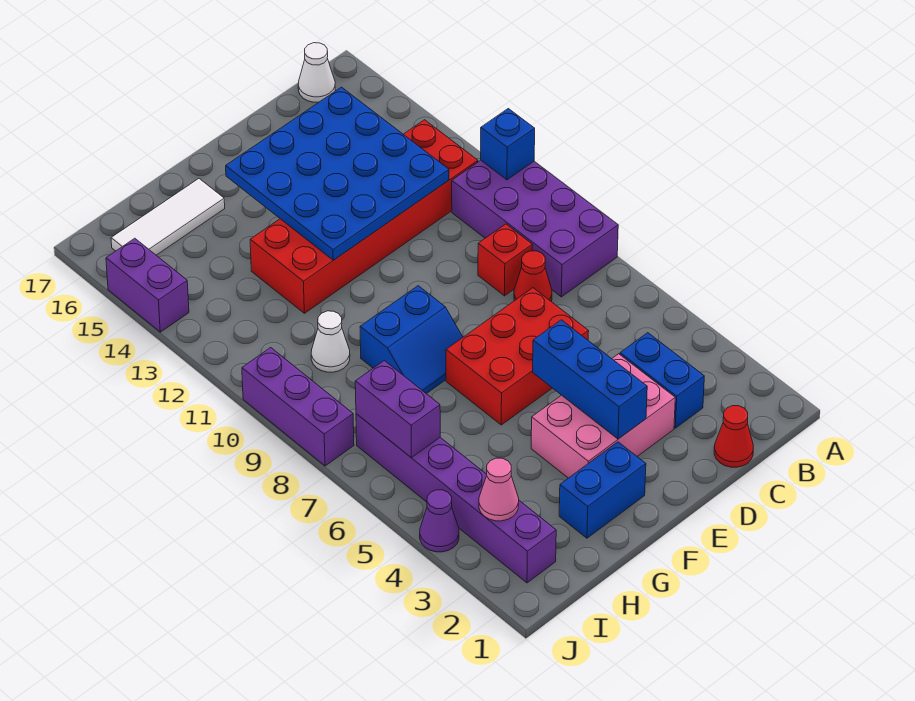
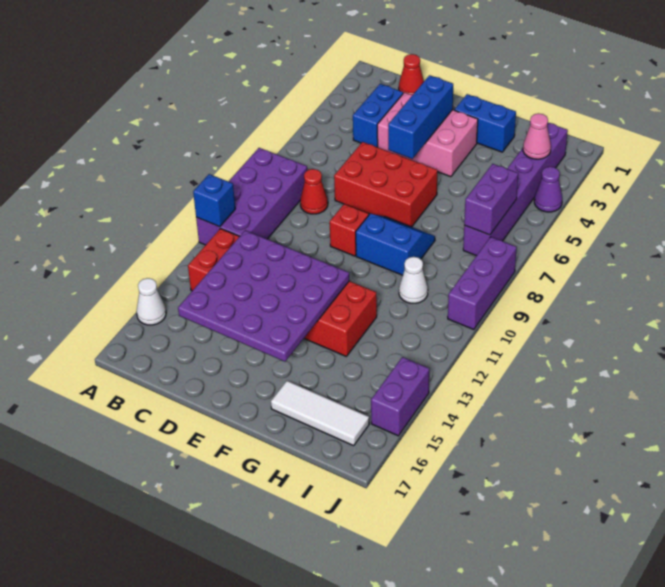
white 1x1 cone [298,43,335,102] -> white 1x1 cone moved to [136,278,166,325]
red 1x1 brick [478,224,533,296] -> red 1x1 brick moved to [330,204,369,256]
blue 4x4 plate [226,87,449,260] -> purple 4x4 plate [178,230,349,362]

